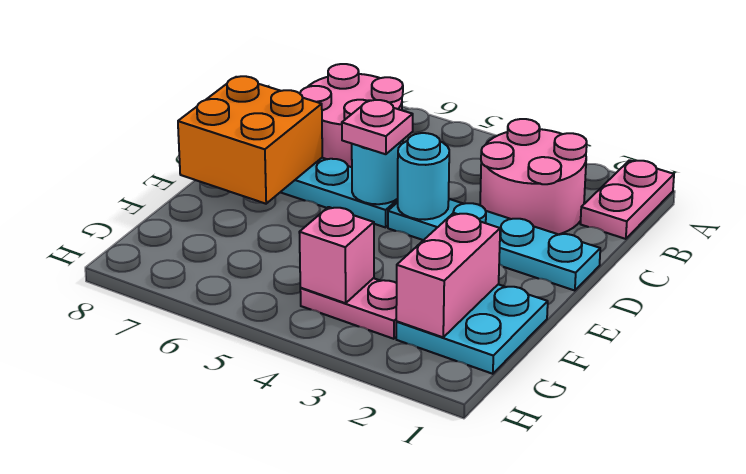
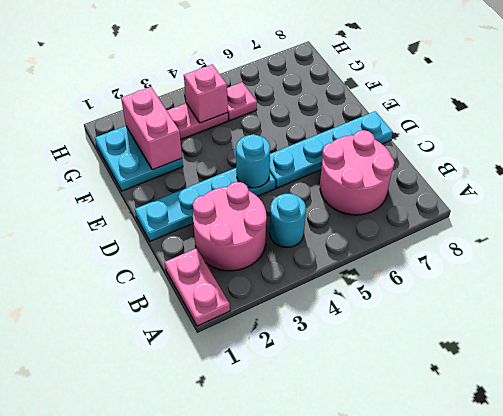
cyan 1x1 round brick [352,140,403,204] -> cyan 1x1 round brick moved to [270,194,306,247]
pink 1x1 plate [342,100,413,154] -> pink 1x1 plate moved to [227,82,257,120]
orange 2x2 brick [178,76,322,204] -> none

